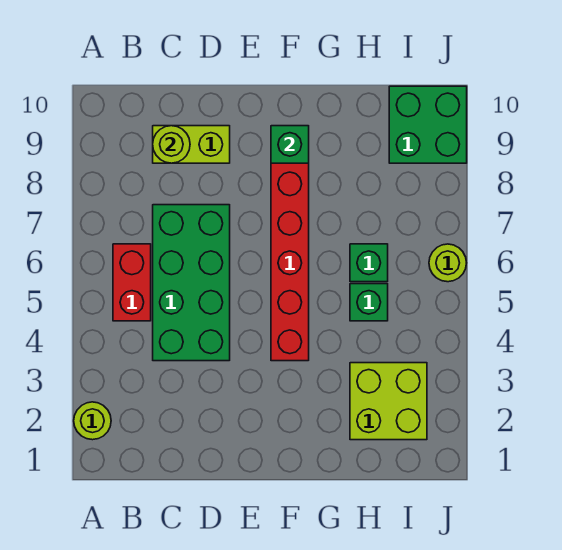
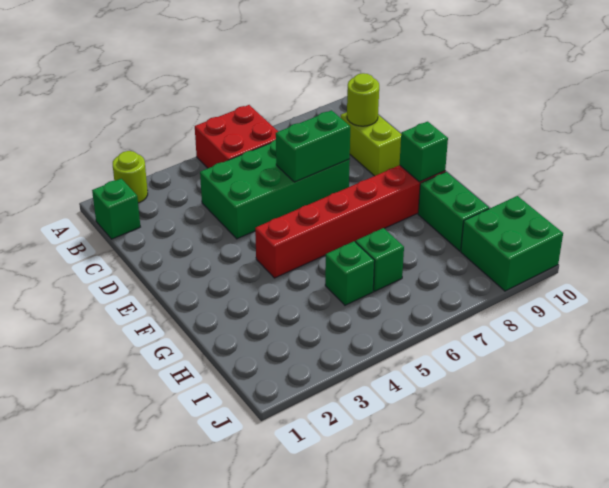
none -> green 1x1 brick [92,179,140,239]
red 1x2 brick [113,244,151,321] -> red 2x2 brick [195,105,278,168]
none -> green 1x2 brick [276,110,350,182]
none -> green 1x2 brick [418,172,489,251]
lime 2x2 brick [350,363,427,440] -> none
lime 1x1 round brick [429,244,466,282] -> none

